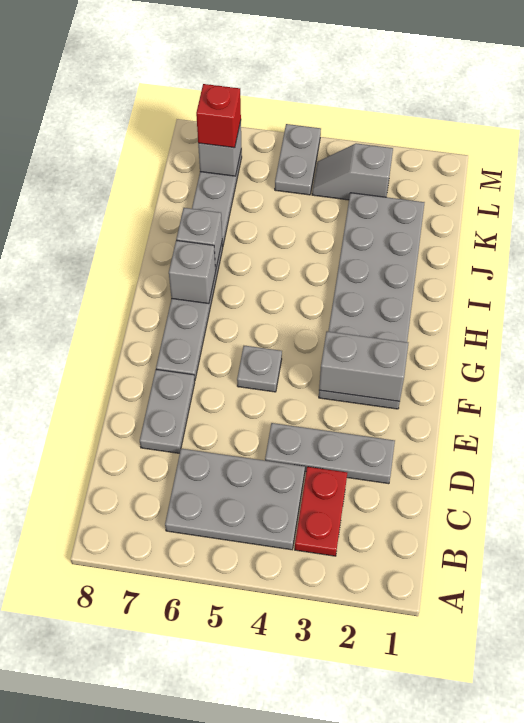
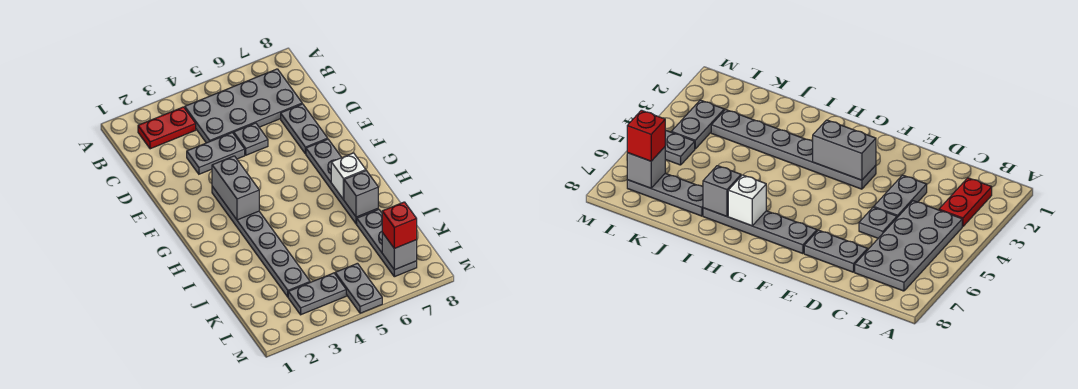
red 1x2 plate [295,467,347,556] -> red 1x2 plate turned to [138,107,196,149]
grey 2x3 plate [165,449,305,550] -> grey 2x4 plate [185,69,302,143]
grey 1x3 plate [265,423,395,484] -> grey 1x2 plate [187,133,245,174]
grey 2x6 plate [319,193,425,409] -> grey 1x6 plate [212,186,310,297]
grey 1x2 brick [319,331,408,402] -> grey 1x2 brick turned to [212,156,259,220]
grey 1x1 plate [237,346,282,392] -> grey 1x1 plate moved to [234,123,268,155]
grey 1x1 brick [169,240,216,304] -> white 1x1 brick [331,153,366,200]
grey 1x2 slope [312,143,393,200] -> grey 1x2 plate [288,273,346,315]

